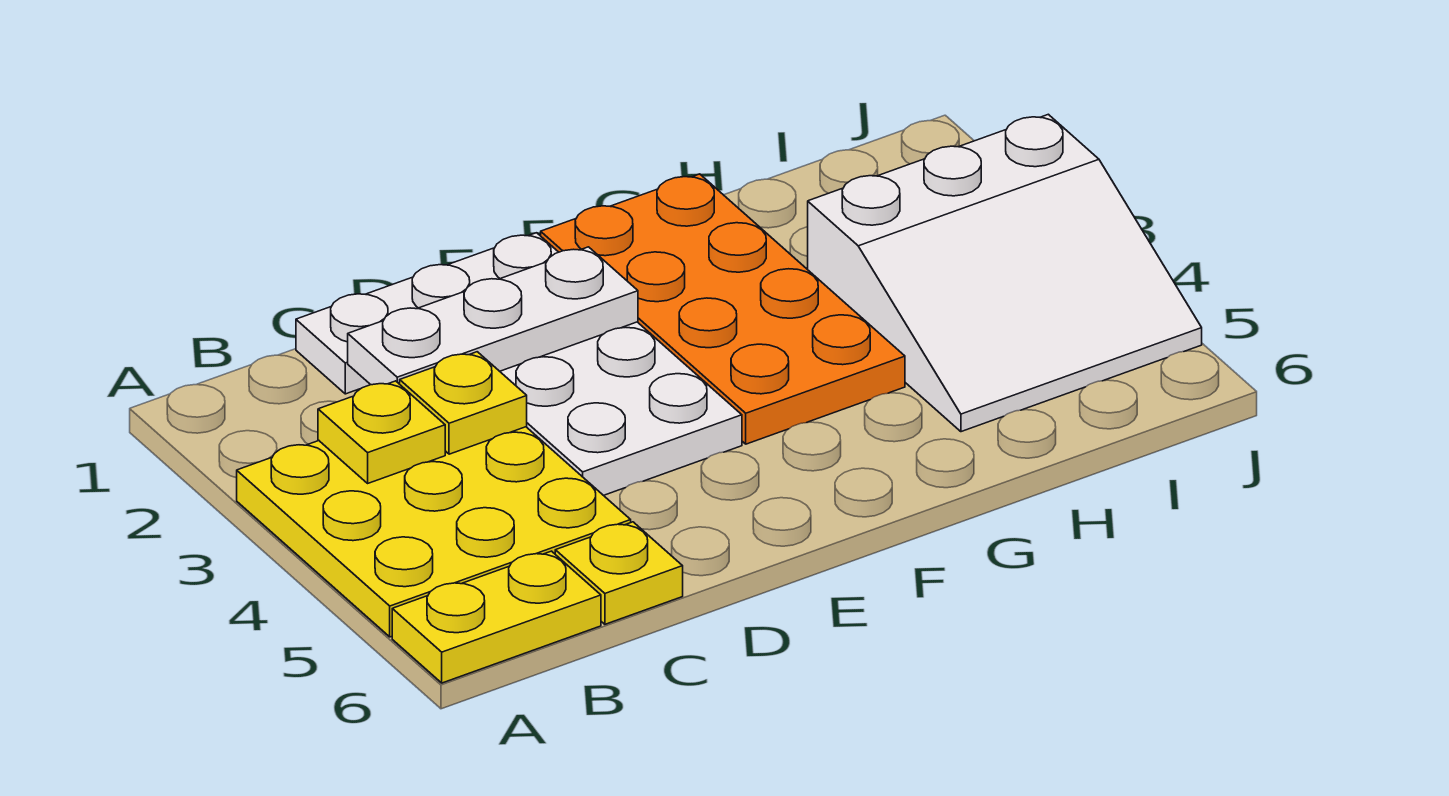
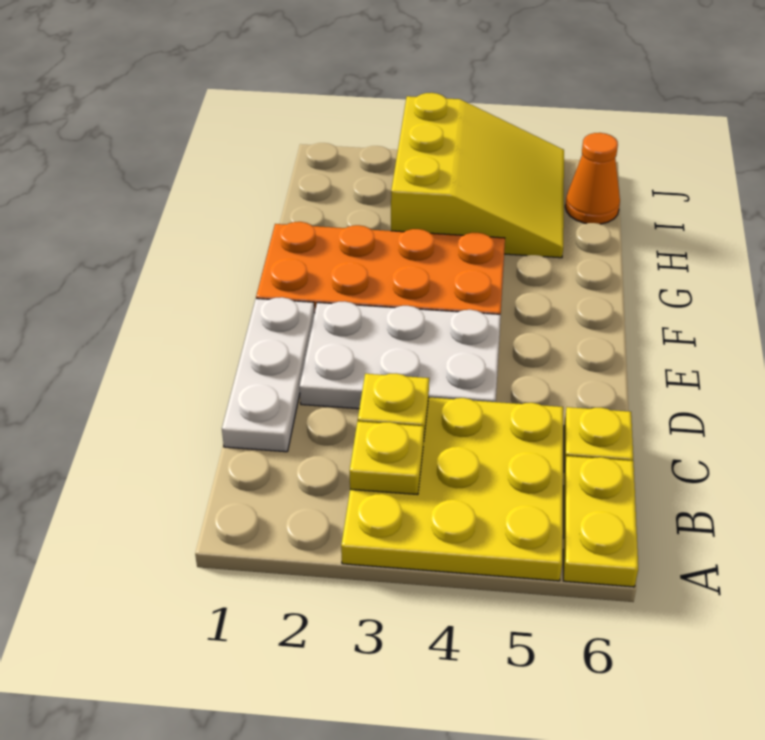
white 1x3 plate [348,247,638,385] -> none
white 3x3 slope [808,114,1202,432] -> yellow 3x3 slope [391,93,564,258]
none -> orange 1x1 cone [565,133,620,224]

